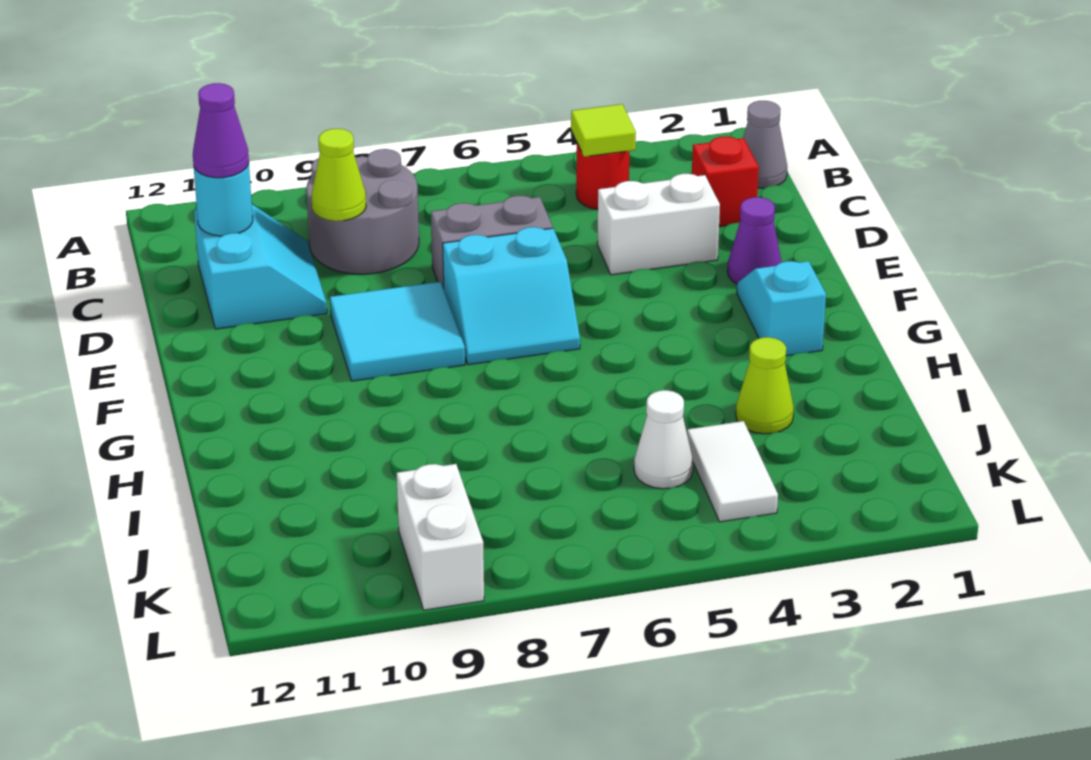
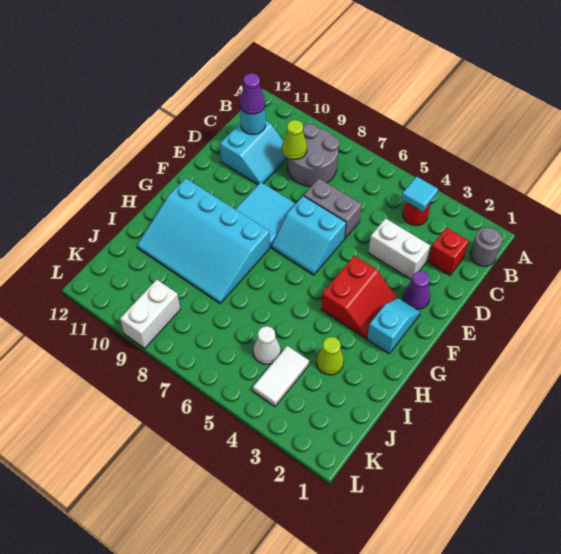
grey 1x1 cone [743,101,787,188] -> grey 1x1 round brick [470,227,502,266]
lime 1x1 tile [571,104,636,157] -> cyan 1x1 tile [401,177,438,212]
none -> red 2x2 slope [321,256,397,339]
none -> cyan 3x4 slope [137,178,270,304]

